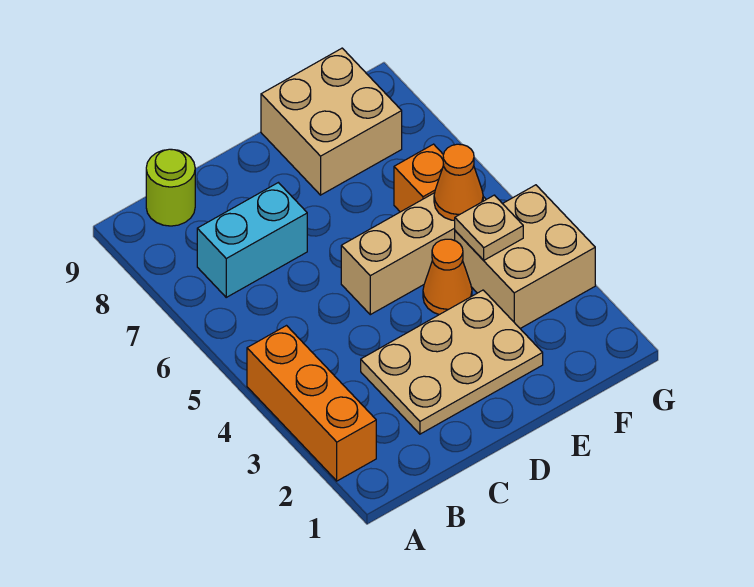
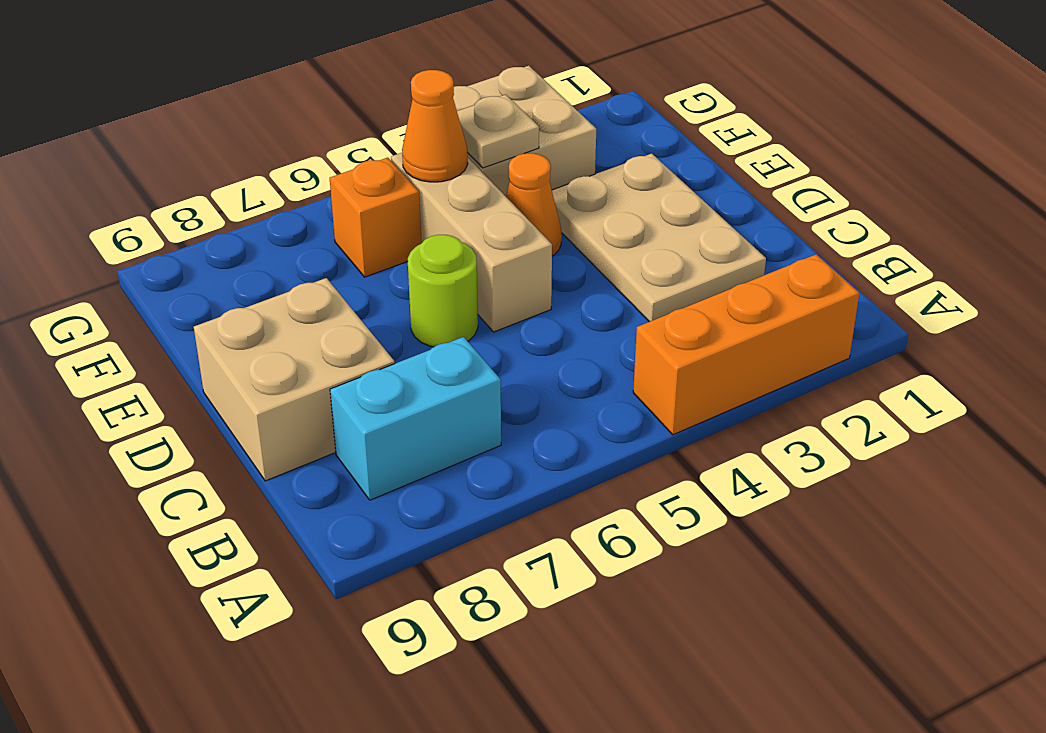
cyan 1x2 brick [197,183,307,297] -> cyan 1x2 brick turned to [330,337,501,500]
lime 1x1 round brick [146,149,195,226] -> lime 1x1 round brick moved to [408,235,478,347]
tan 2x2 brick [261,48,402,195] -> tan 2x2 brick moved to [194,278,395,481]

